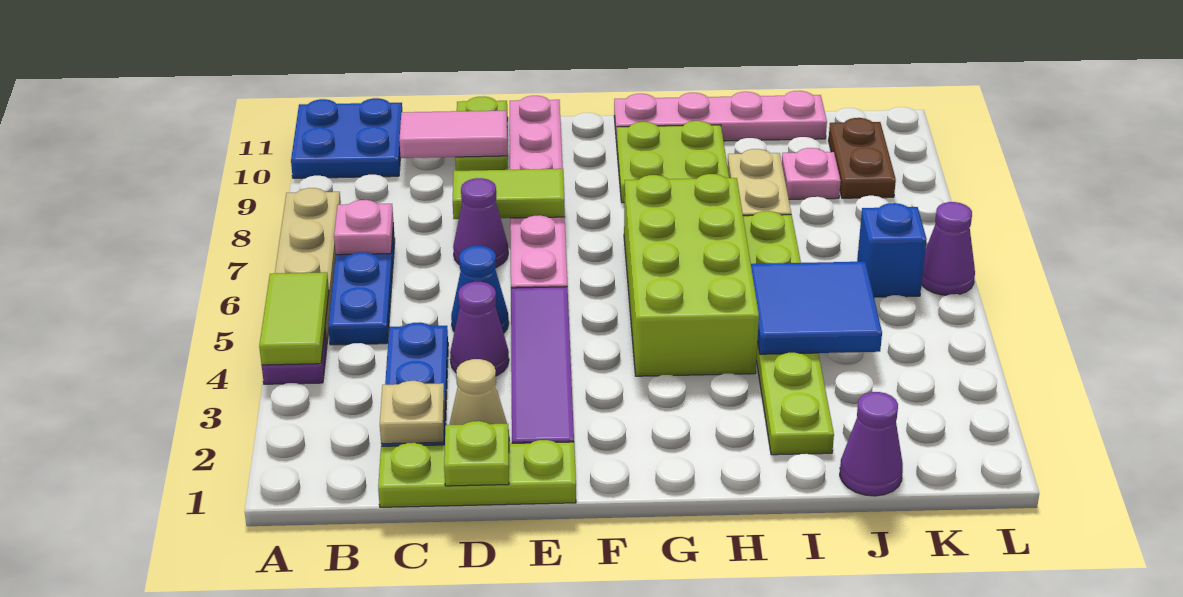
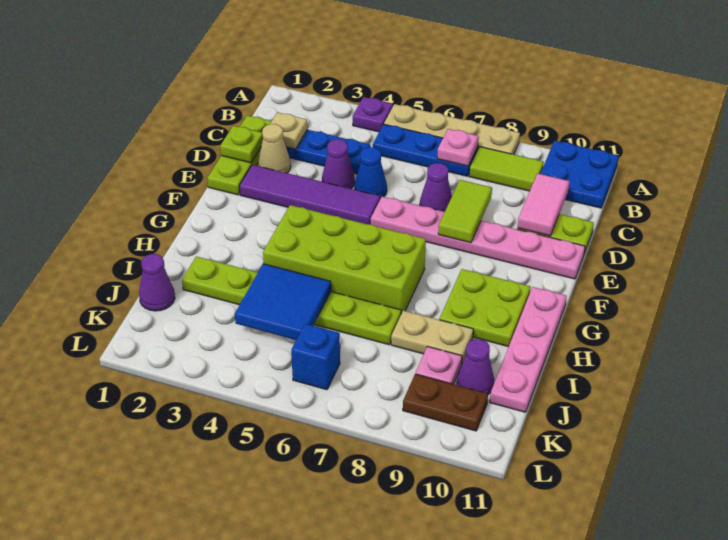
lime 1x2 tile [259,272,329,365] -> lime 1x2 tile moved to [469,147,544,191]
purple 1x1 cone [921,202,975,295] -> purple 1x1 cone moved to [457,339,494,394]

